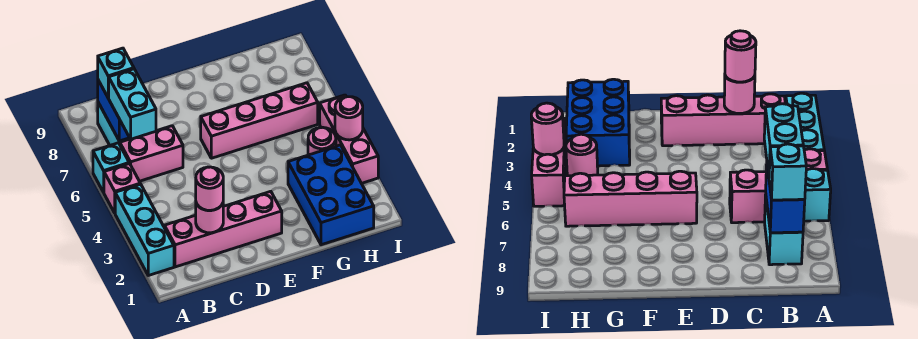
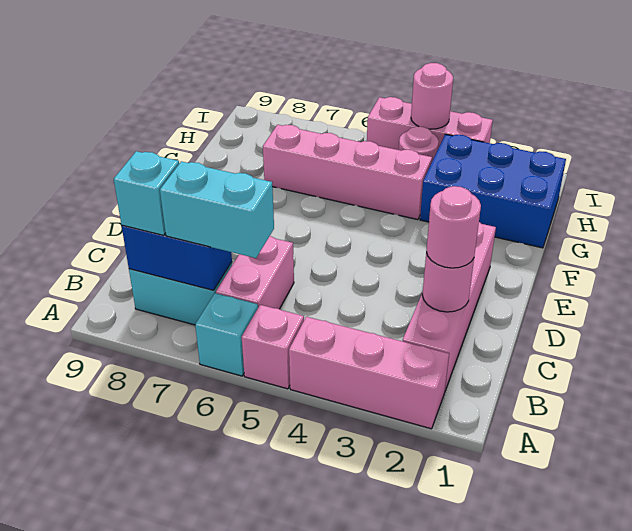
cyan 1x3 brick [115,184,174,275] -> pink 1x3 brick [289,317,449,429]
pink 1x4 brick [201,83,318,158] -> pink 1x4 brick turned to [263,125,432,220]

